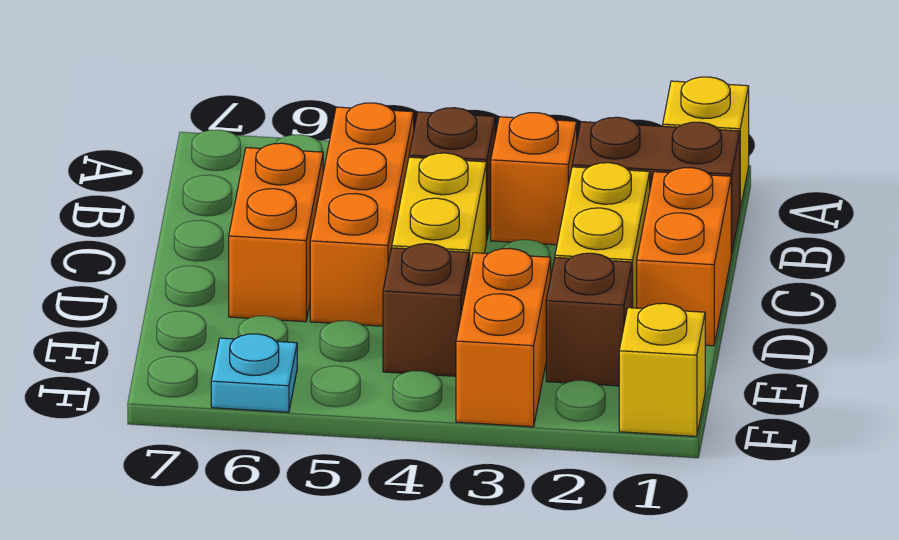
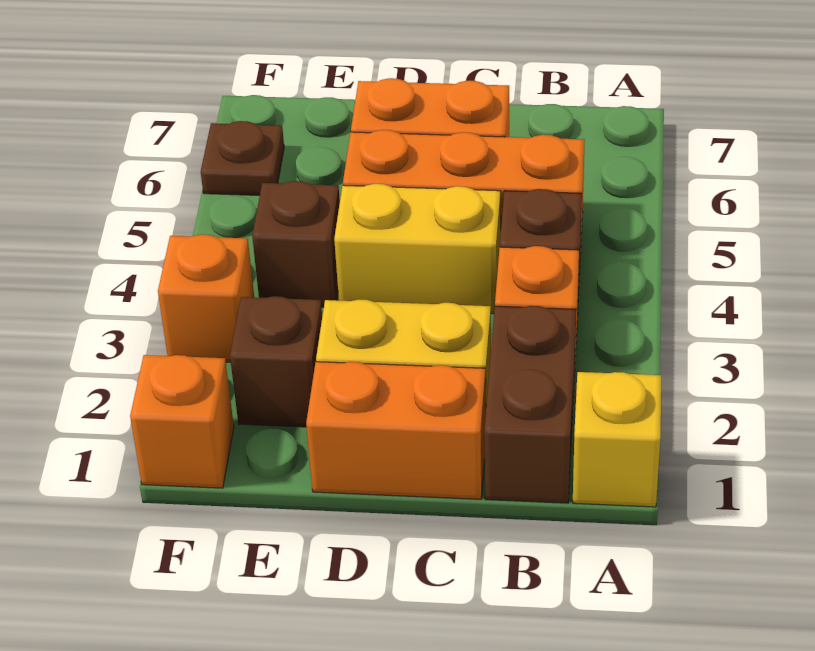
orange 1x2 brick [456,248,551,427] -> orange 1x1 brick [158,234,254,362]
yellow 1x1 brick [619,303,705,436] -> orange 1x1 brick [130,355,234,488]
cyan 1x1 plate [211,334,297,412] -> brown 1x1 plate [201,121,284,195]

